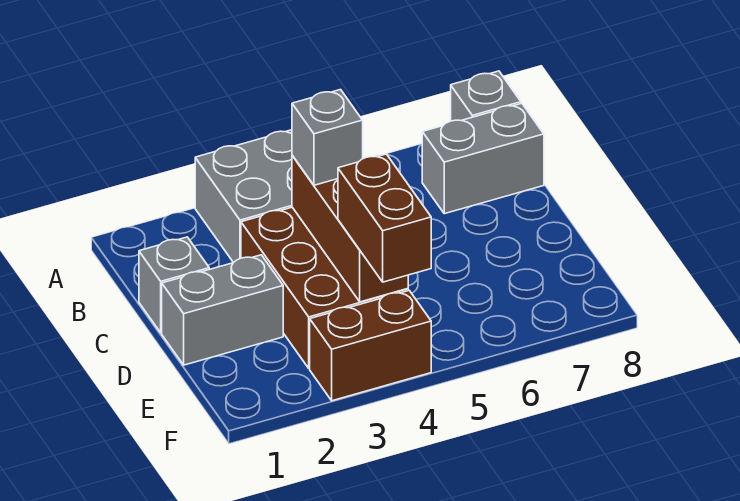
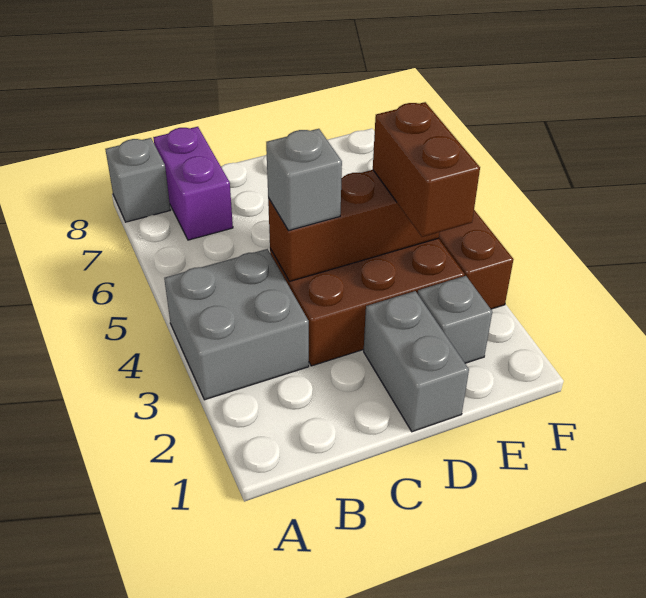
grey 1x2 brick [422,103,544,214] -> purple 1x2 brick [153,127,233,240]
grey 1x1 brick [139,237,209,333] -> grey 1x1 brick moved to [418,276,492,363]
brown 1x2 brick [338,154,431,282] -> brown 1x2 brick turned to [373,102,480,237]

